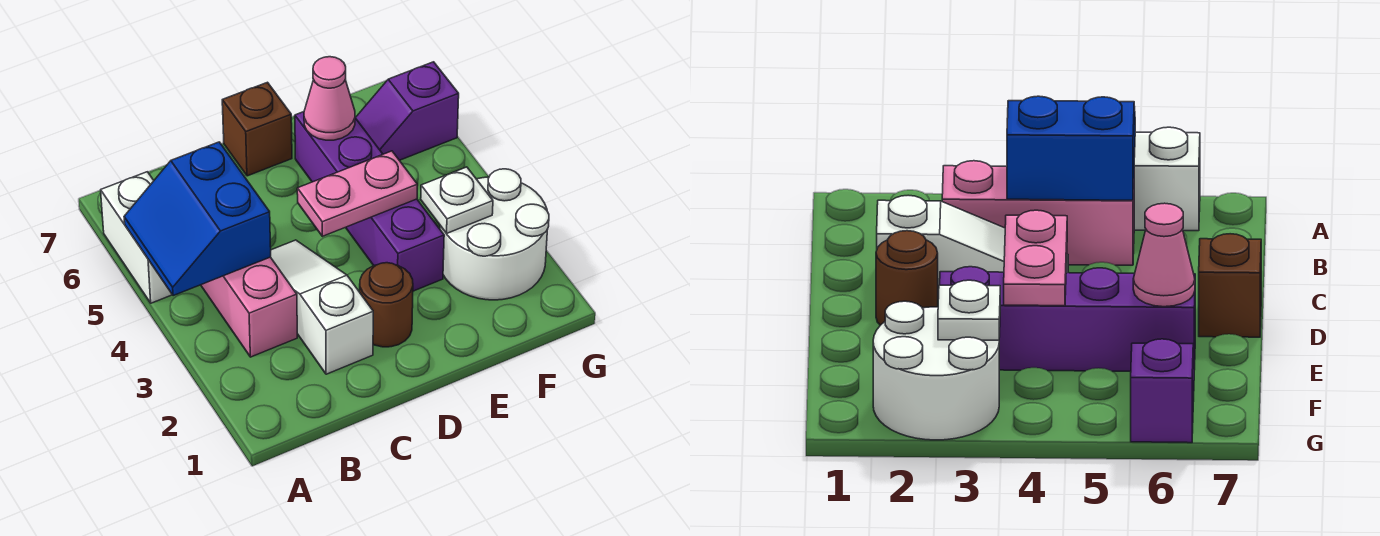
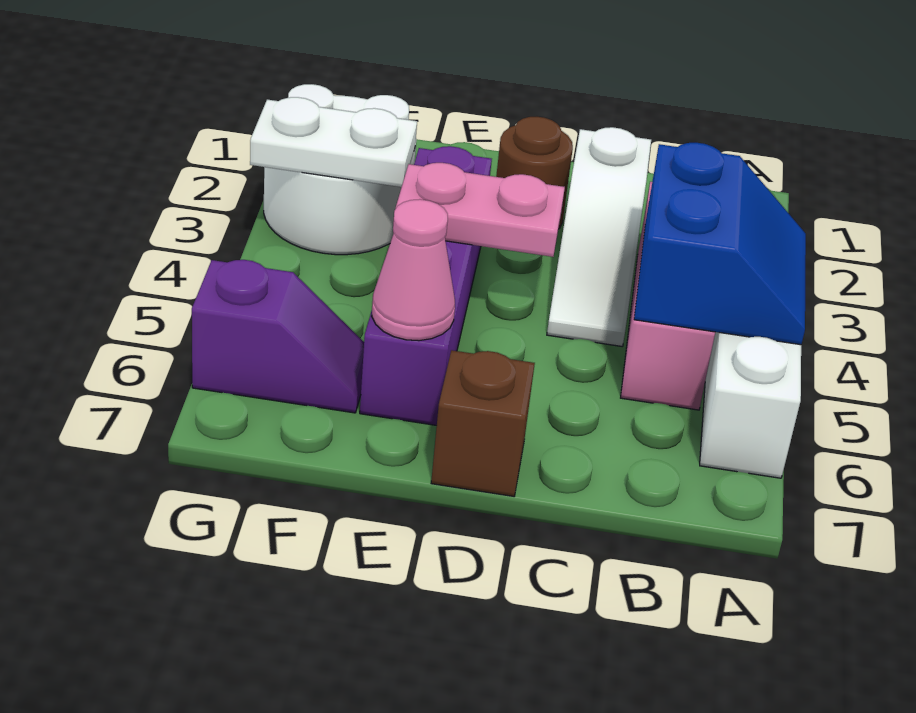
white 1x1 plate [421,167,493,233] -> white 1x2 plate [250,97,417,187]

